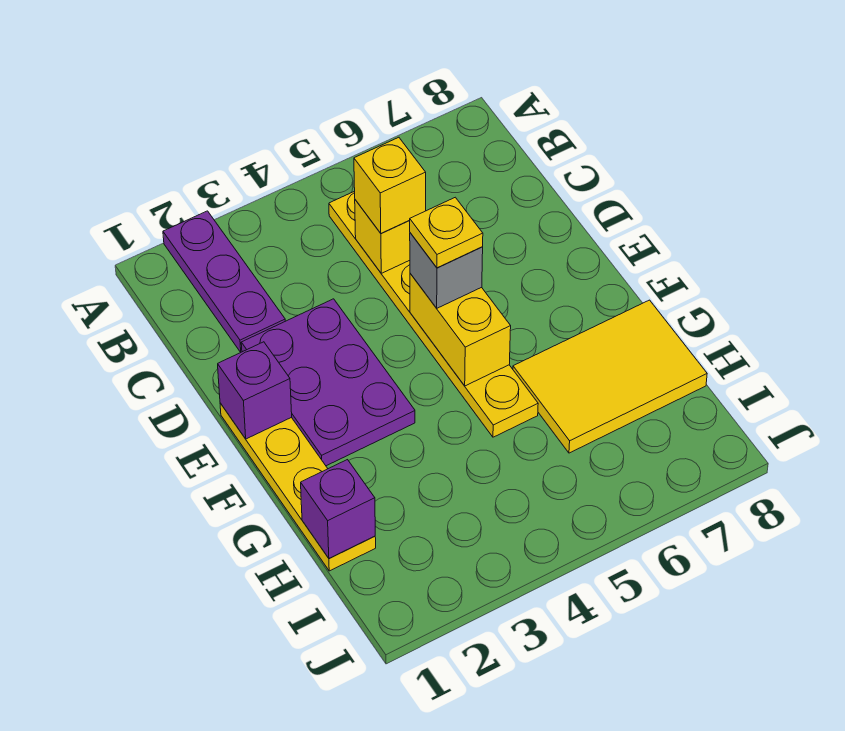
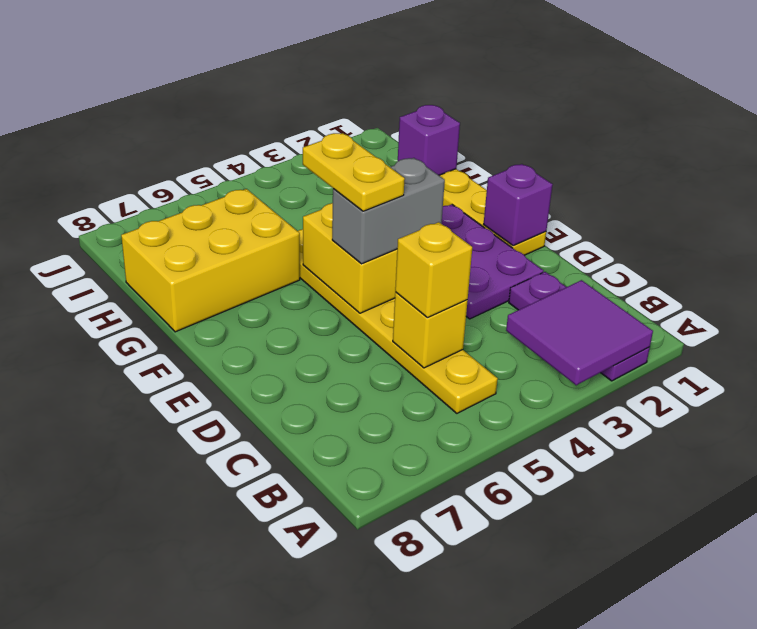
none -> purple 2x2 tile [506,280,653,385]
grey 1x1 brick [410,233,483,308] -> grey 1x2 brick [332,158,445,264]
yellow 1x1 plate [410,197,483,268] -> yellow 1x2 plate [303,133,405,211]
yellow 2x3 tile [513,300,707,453] -> yellow 2x3 brick [121,189,300,332]

